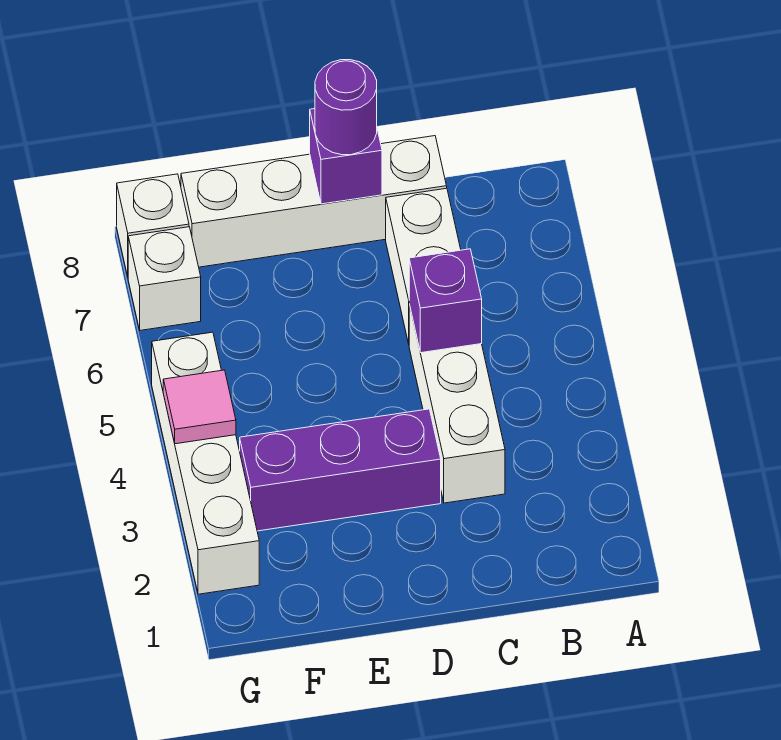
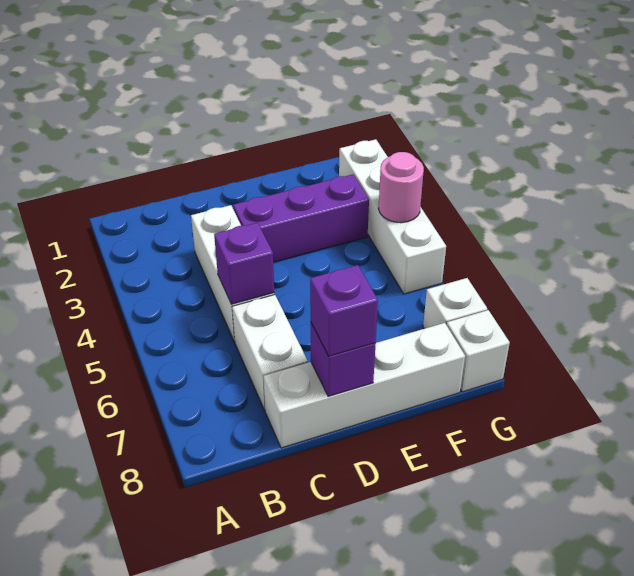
purple 1x1 round brick [315,60,377,155] -> purple 1x1 brick [310,265,378,356]
pink 1x1 tile [163,370,236,444] -> pink 1x1 round brick [378,152,424,223]

